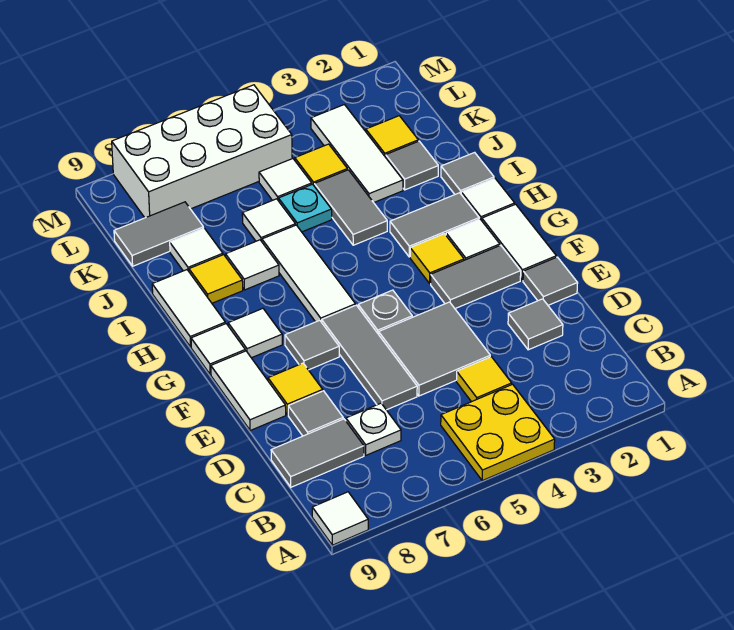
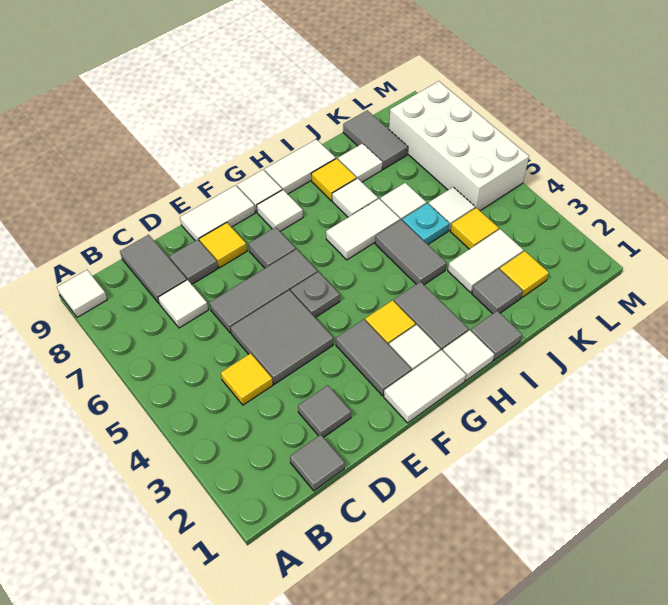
yellow 2x2 plate [441,384,555,481] -> none
white 1x1 plate [346,403,401,455] -> white 1x1 tile [158,280,208,328]
grey 1x1 tile [523,257,578,305] -> grey 1x1 tile moved to [290,435,345,491]
white 1x3 tile [262,225,355,322] -> white 1x2 tile [326,199,400,260]
grey 1x2 tile [314,170,387,245] -> grey 1x2 tile turned to [375,220,446,285]
white 1x3 tile [311,105,403,203] -> white 1x2 tile [448,229,523,292]

